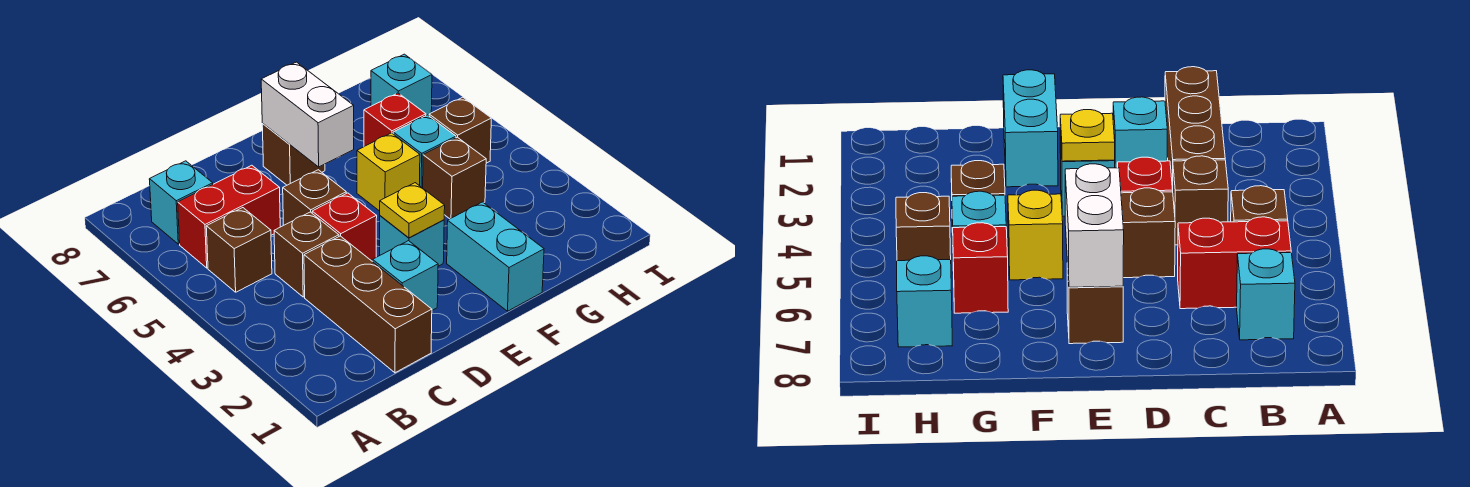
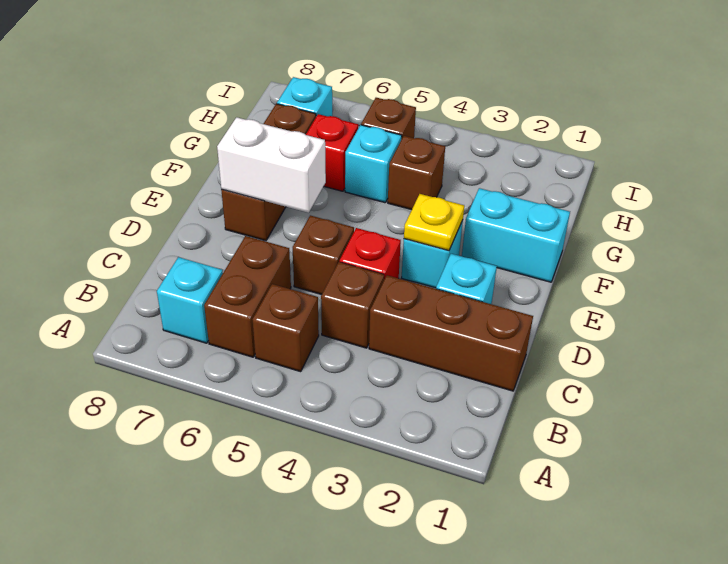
red 1x2 brick [178,165,280,268] -> brown 1x2 brick [204,236,291,357]
brown 1x1 brick [262,124,325,185] -> brown 1x3 brick [221,104,316,241]
yellow 1x1 brick [357,133,420,211] -> none

